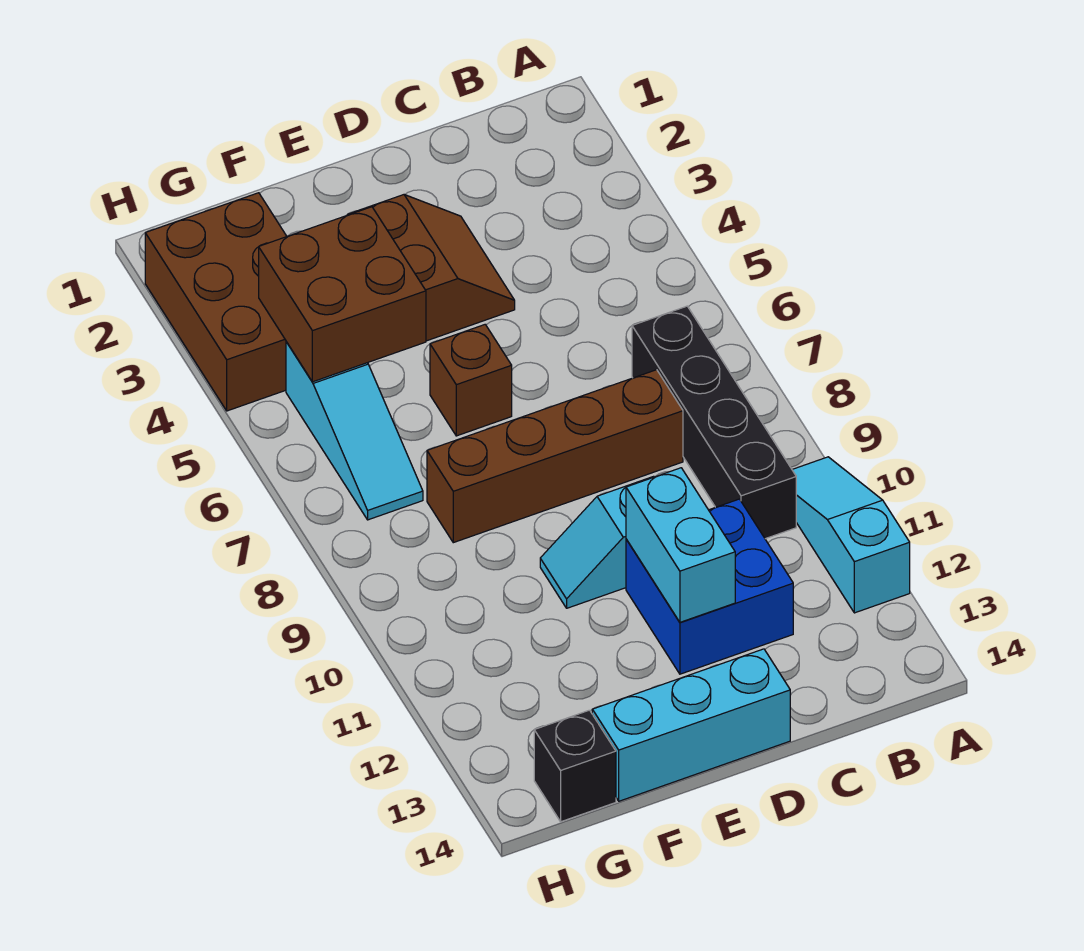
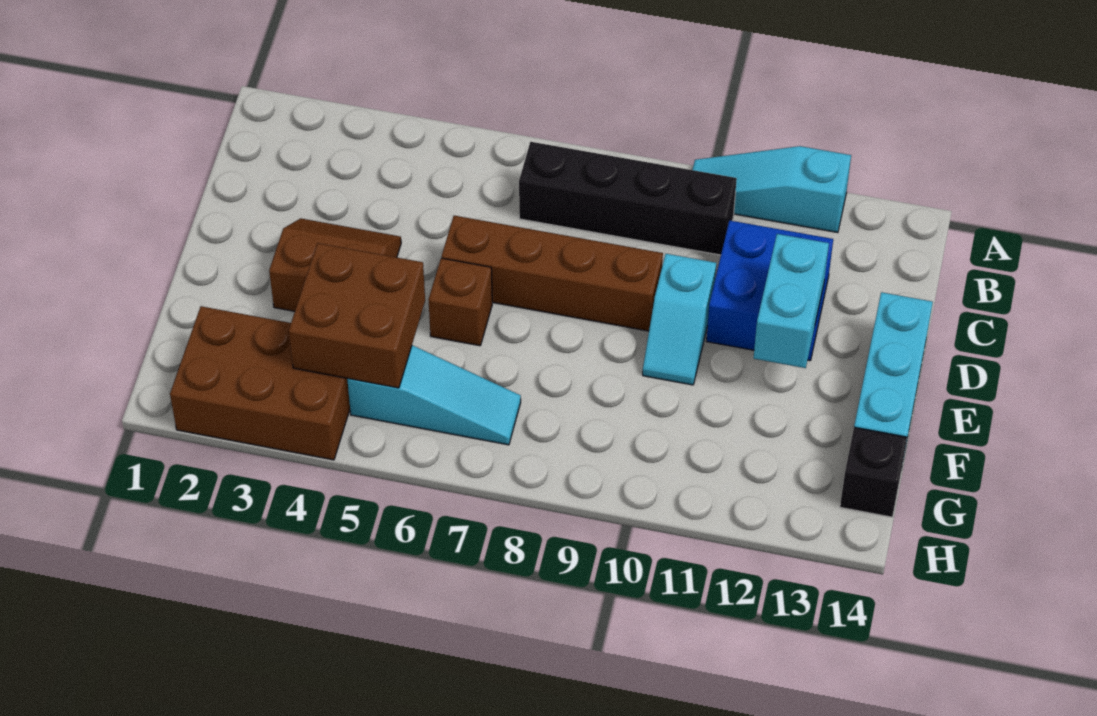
brown 1x4 brick [427,370,683,543] -> brown 1x4 brick turned to [442,216,663,331]
cyan 1x2 brick [626,468,735,622] -> cyan 1x2 brick turned to [754,234,829,368]

